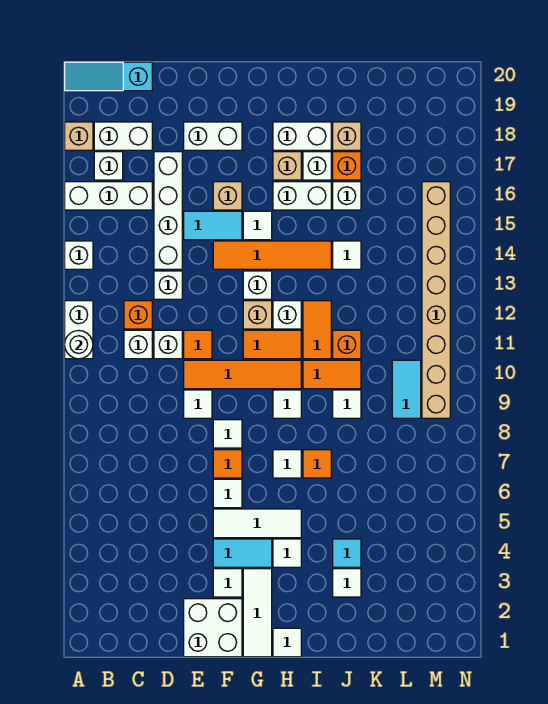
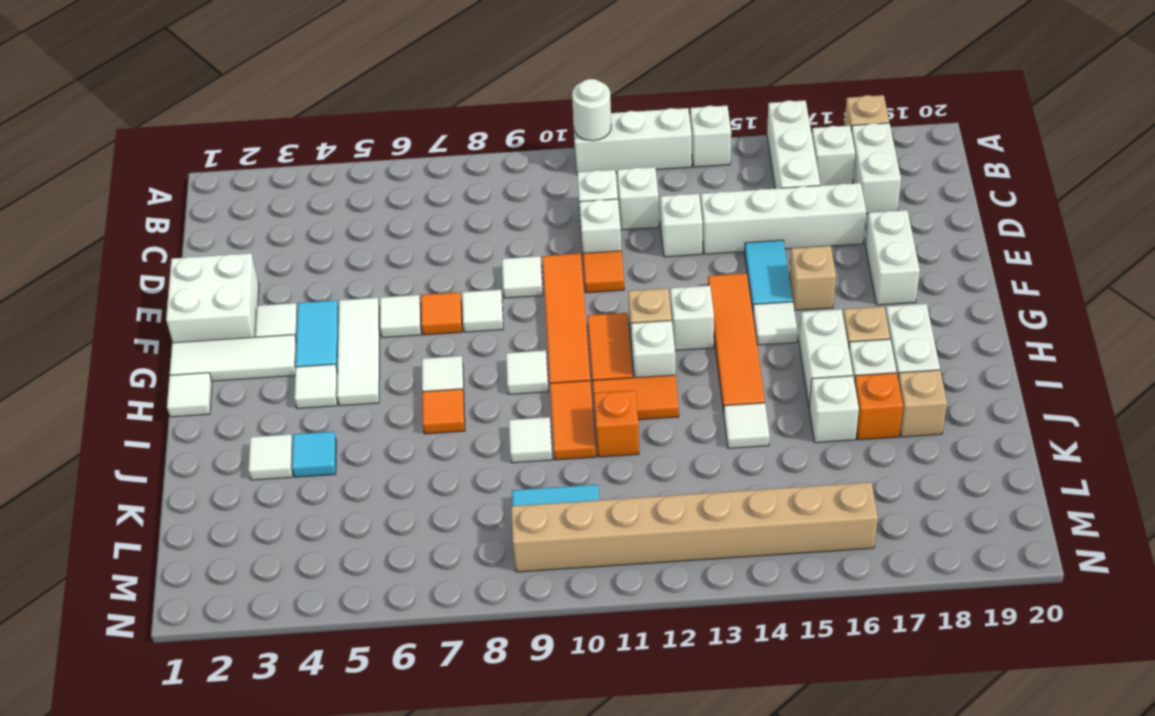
white 1x2 brick [65,301,93,359] -> white 1x3 brick [573,108,692,172]
cyan 1x3 slope [65,62,152,91] -> none
orange 1x1 brick [124,301,152,329] -> white 1x1 brick [617,167,659,230]

